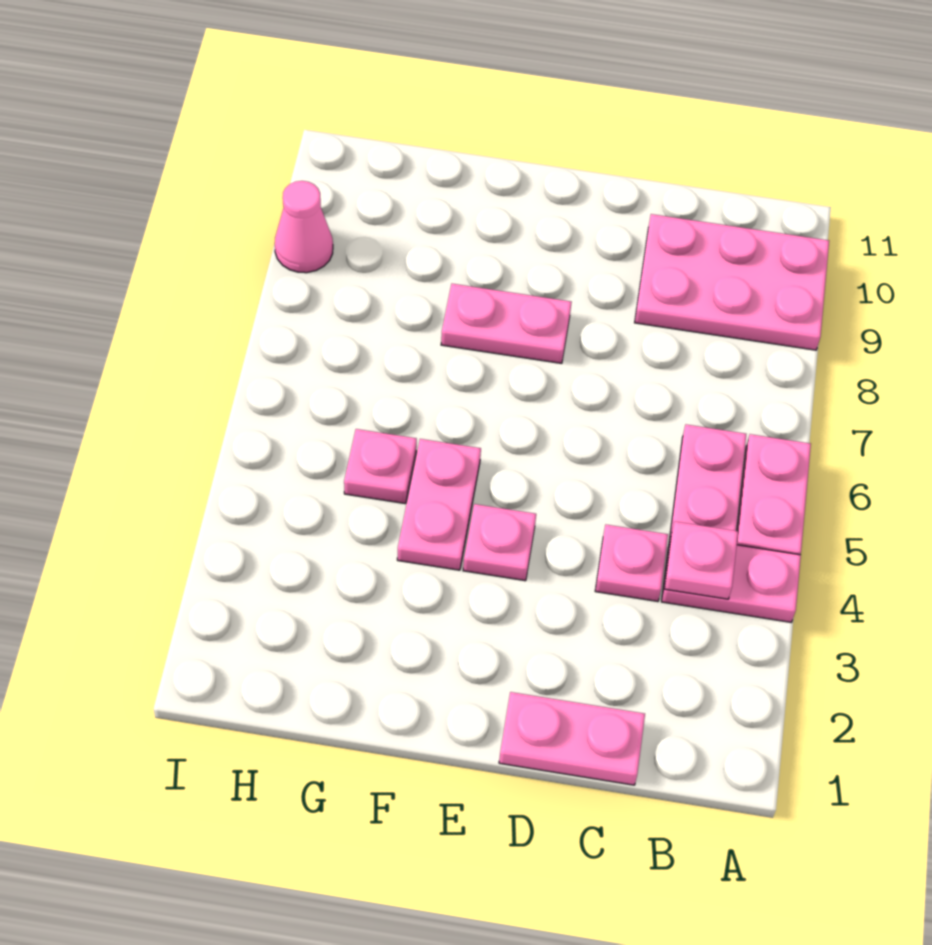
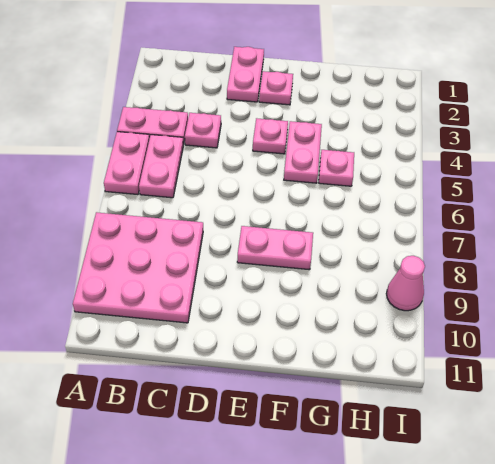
pink 2x3 plate [635,214,829,350] -> pink 3x3 plate [73,212,203,323]
pink 1x1 plate [665,521,738,599] -> pink 1x1 plate moved to [259,71,293,105]
pink 1x2 plate [499,692,645,785] -> pink 1x2 plate turned to [227,47,264,102]

